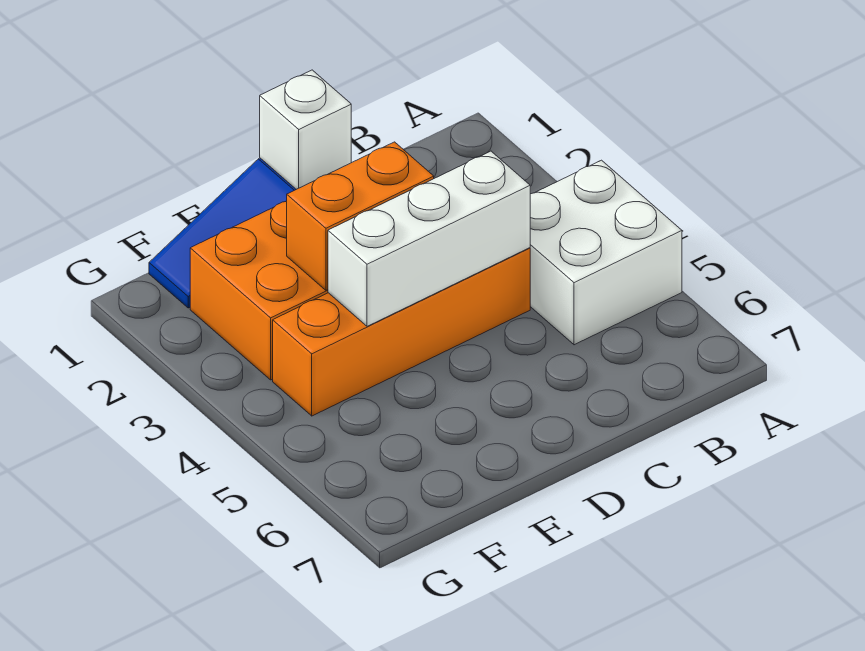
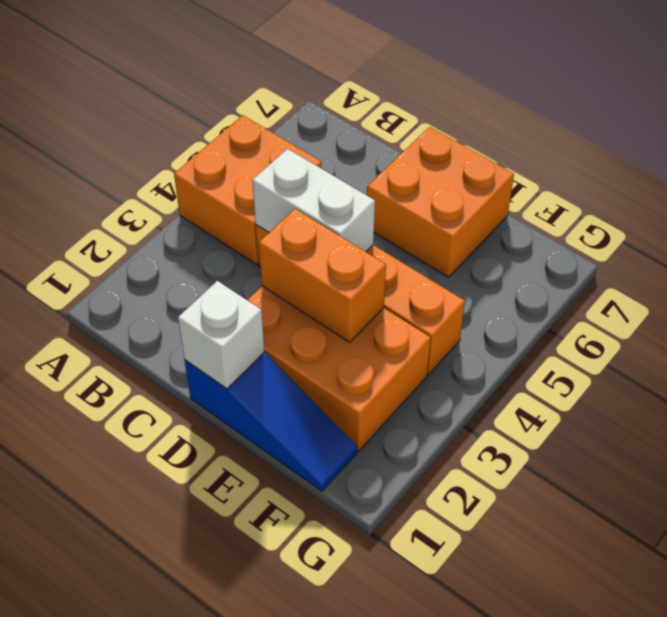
white 2x2 brick [530,160,682,345] -> orange 2x2 brick [174,115,321,264]
white 1x3 brick [328,151,530,326] -> white 1x2 brick [252,149,375,252]
none -> orange 2x2 brick [367,127,514,277]

